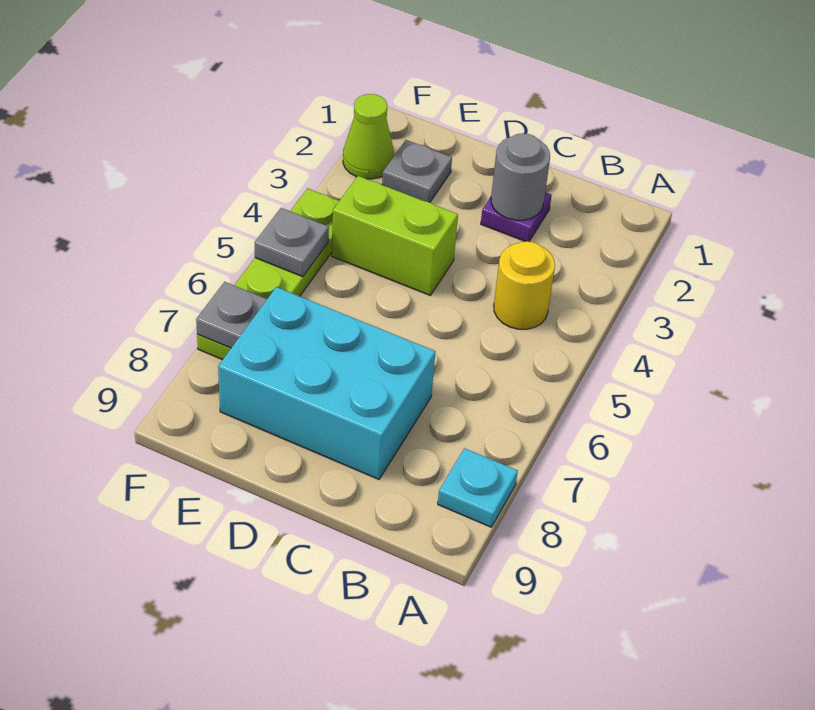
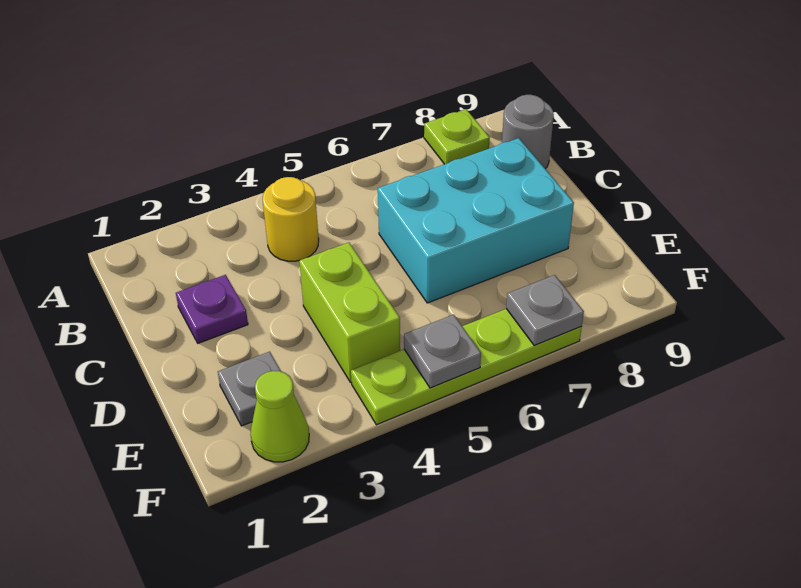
cyan 1x1 plate [438,448,518,527] -> lime 1x1 plate [424,109,490,164]
grey 1x1 round brick [491,133,550,220] -> grey 1x1 round brick moved to [502,95,554,169]
cyan 2x3 brick [218,287,435,479] -> cyan 2x3 brick turned to [378,138,574,303]

